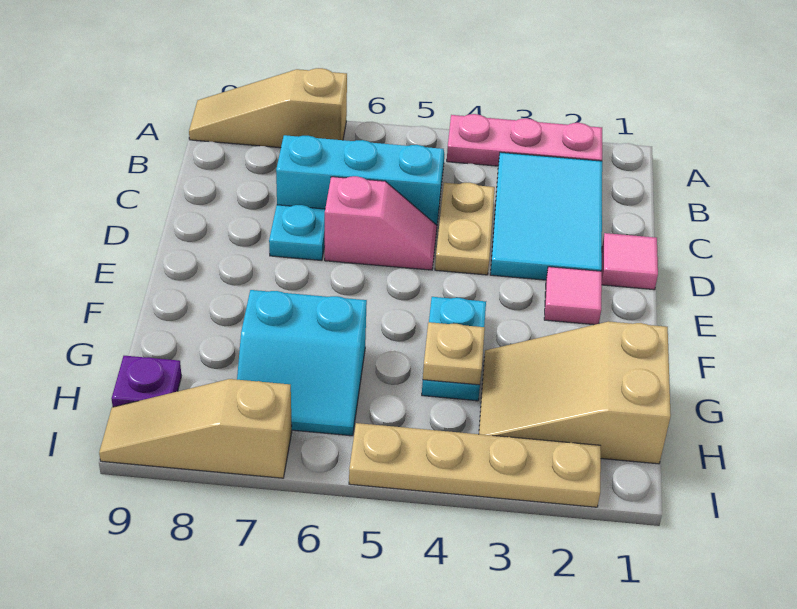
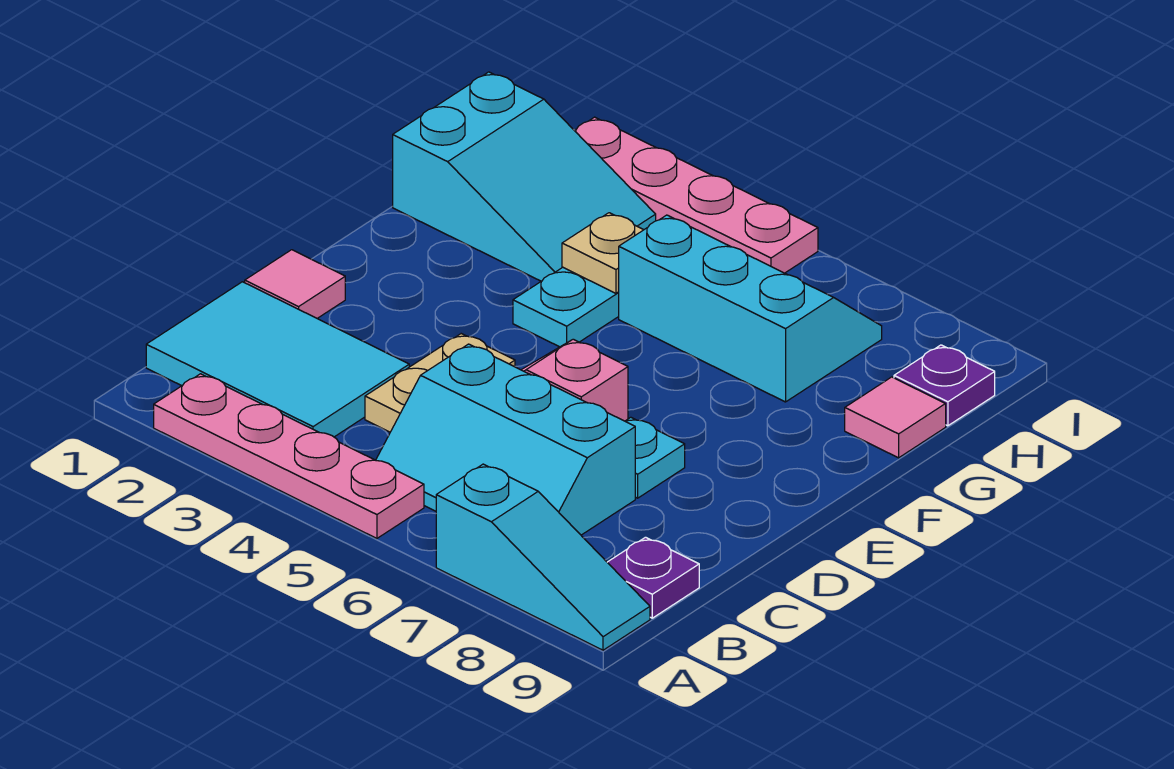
pink 1x3 plate [447,114,602,166] -> pink 1x4 plate [154,374,424,538]
tan 1x3 slope [189,68,347,148] -> cyan 1x3 slope [436,464,650,650]
cyan 2x3 tile [490,152,602,280] -> cyan 2x3 tile turned to [146,282,409,437]
none -> purple 1x1 plate [607,537,699,618]
pink 1x1 tile [544,267,602,325] -> pink 1x1 tile moved to [845,377,946,458]
tan 2x3 slope [479,322,671,464] -> cyan 2x3 slope [393,72,656,281]
cyan 2x2 slope [237,290,367,436] -> cyan 2x3 slope [619,215,882,402]
tan 1x4 plate [349,423,601,507] -> pink 1x4 plate [574,117,818,273]
tan 1x3 slope [99,379,292,478] -> none

